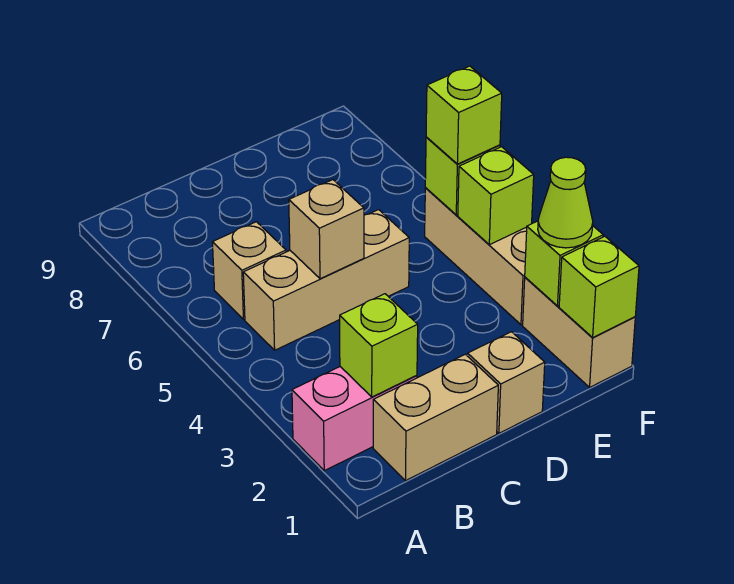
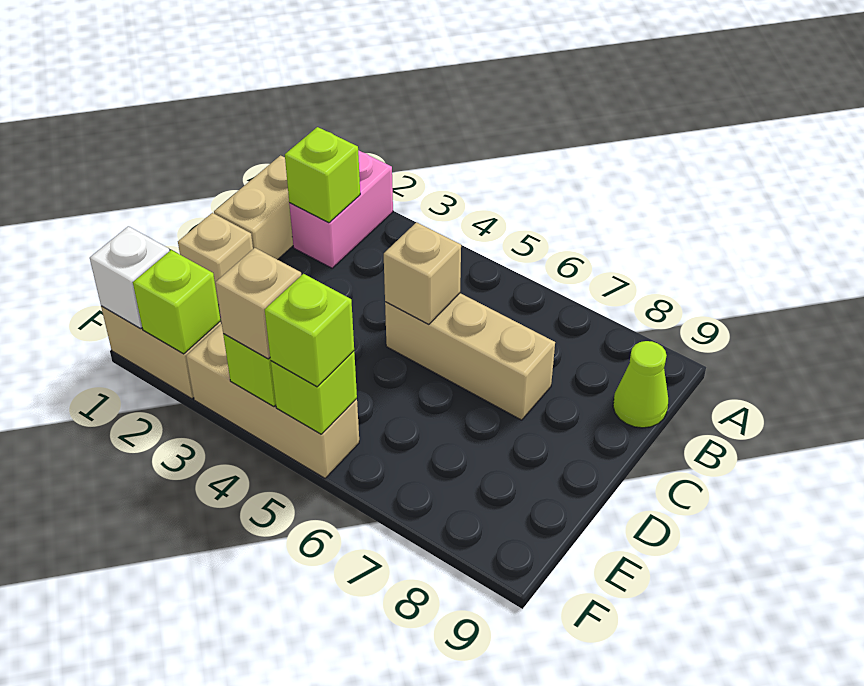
tan 1x3 brick [243,210,409,350] -> tan 1x3 brick turned to [385,293,555,420]
tan 1x1 brick [213,222,286,319] -> tan 1x1 brick moved to [215,248,301,359]
lime 1x1 brick [559,236,639,337] -> white 1x1 brick [90,226,169,329]
lime 1x1 cone [538,157,593,248] -> lime 1x1 cone moved to [613,341,668,428]

